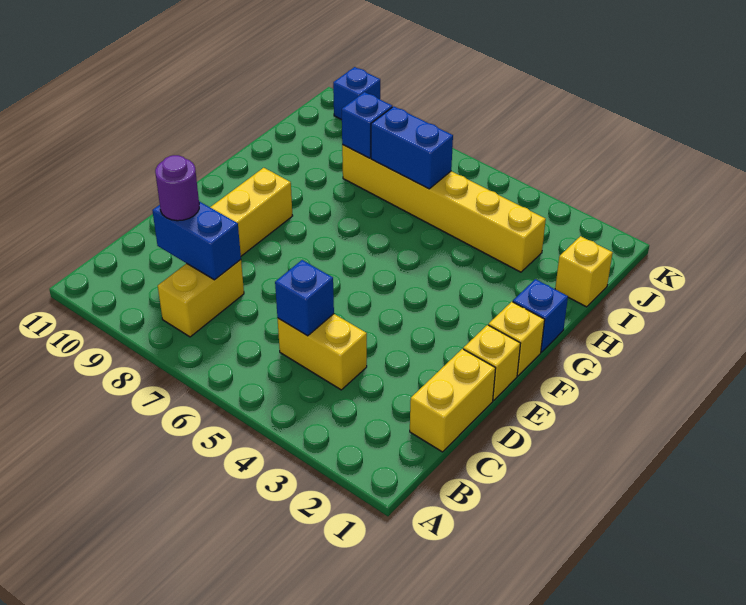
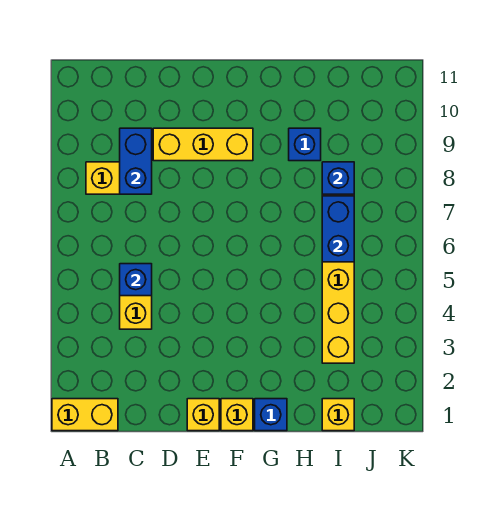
yellow 1x2 brick [410,349,496,452] -> yellow 1x2 brick moved to [52,399,118,431]
purple 1x1 round brick [155,155,199,221] -> none
blue 1x1 brick [333,67,380,120] -> blue 1x1 brick moved to [289,128,321,161]

